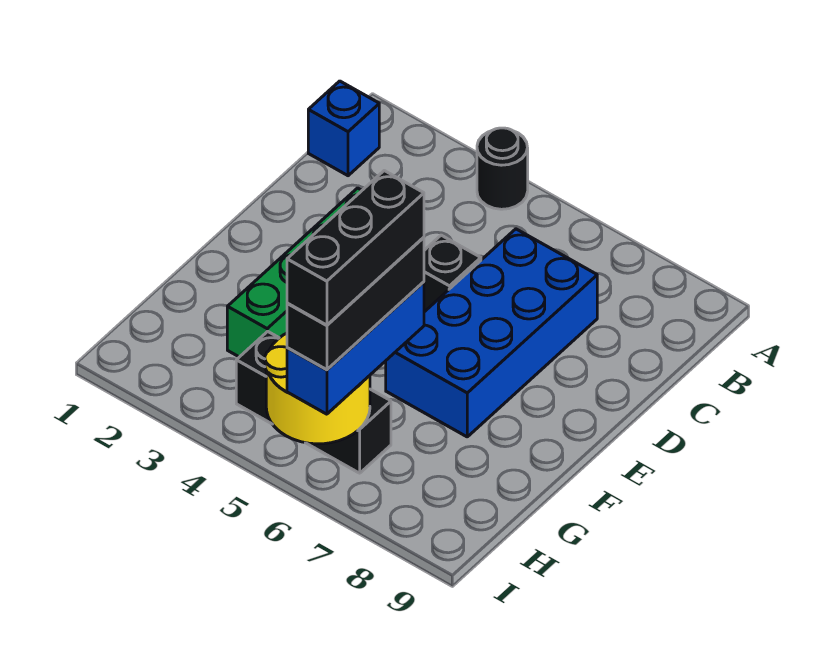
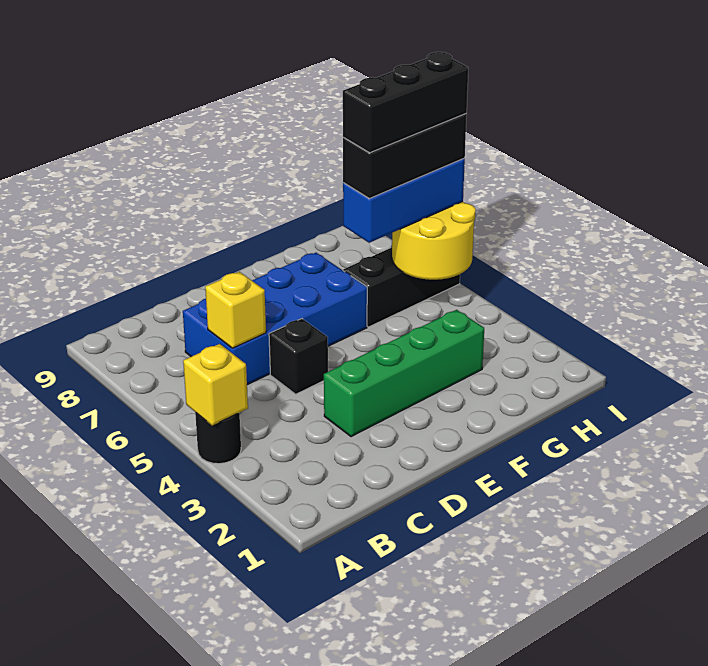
none -> yellow 1x1 brick [183,344,248,426]
blue 1x1 brick [308,81,379,176] -> none
none -> yellow 1x1 brick [205,272,266,348]
black 1x3 brick [236,331,391,473] -> black 1x3 brick turned to [343,248,460,327]

